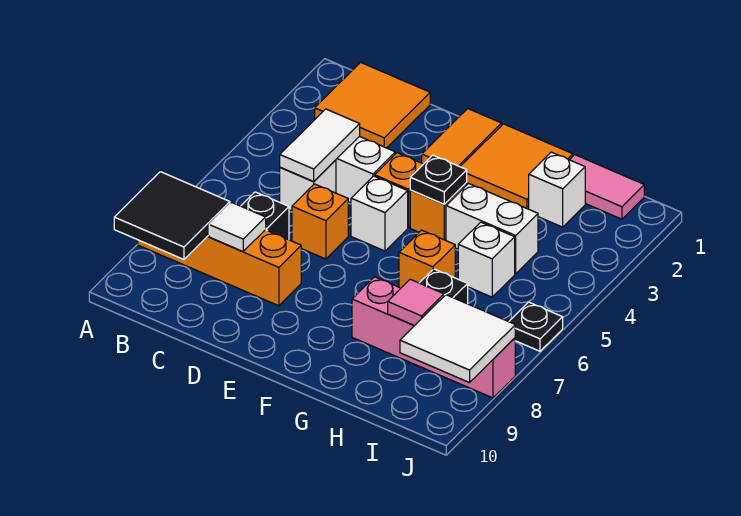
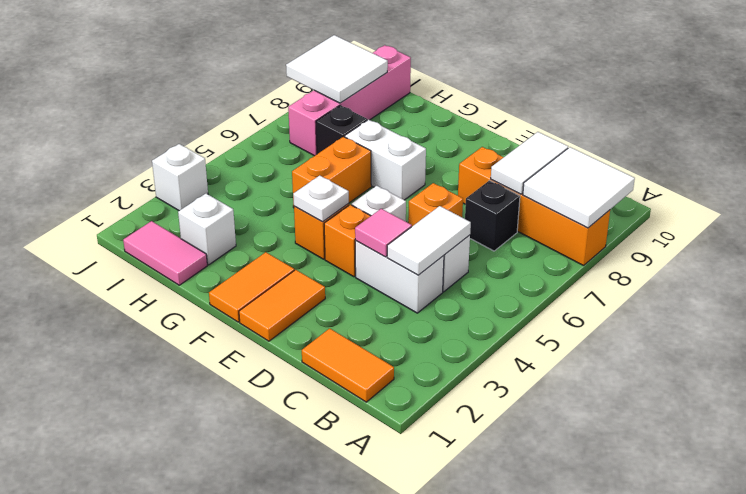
black 2x2 tile [114,172,230,259] -> white 2x2 tile [523,147,635,228]
orange 2x2 tile [315,62,430,148] -> orange 1x2 tile [302,328,394,402]
white 1x1 tile [209,202,266,252] -> white 1x2 tile [491,132,568,194]
orange 2x2 tile [460,124,573,209] -> orange 1x2 tile [209,252,294,322]
black 1x1 plate [410,155,467,204] -> white 1x1 plate [293,175,349,222]
white 1x2 brick [446,184,538,274] -> white 1x2 brick moved to [345,120,426,200]
orange 1x1 brick [399,230,455,288] -> orange 1x2 brick [292,137,371,208]
pink 1x4 brick [352,277,515,398] -> pink 1x4 brick turned to [288,45,411,156]
white 1x1 brick [458,222,515,297] -> white 1x1 brick moved to [152,144,208,211]
pink 1x1 tile [388,279,444,326] -> pink 1x1 tile moved to [355,209,412,257]
black 1x1 plate [509,302,563,351] -> none

